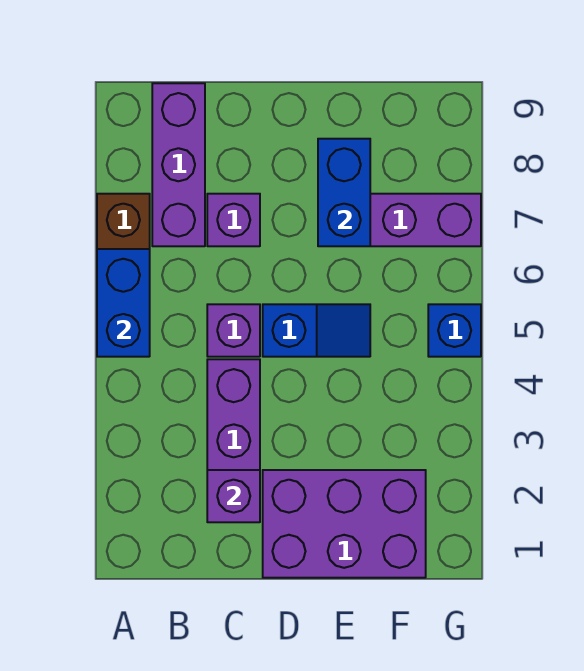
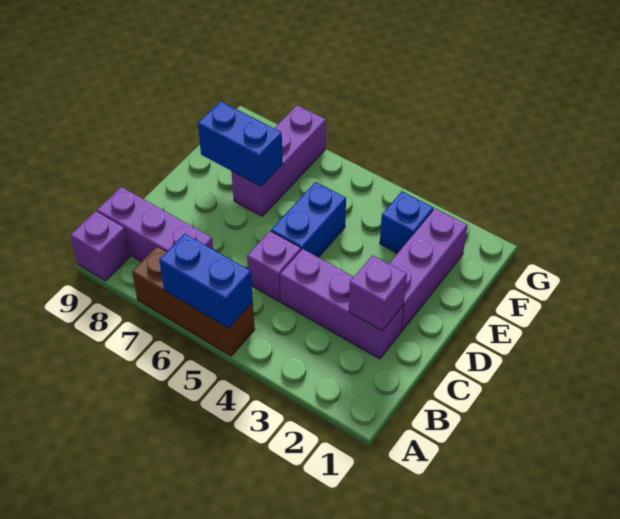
purple 1x1 brick [207,194,260,246] -> purple 1x1 brick moved to [70,211,130,281]
purple 2x3 brick [263,470,426,578] -> purple 1x3 brick [389,208,468,331]
blue 1x2 slope [263,304,370,357] -> blue 1x2 brick [271,182,346,257]
blue 1x1 brick [428,304,481,357] -> blue 1x1 brick moved to [380,191,434,253]

